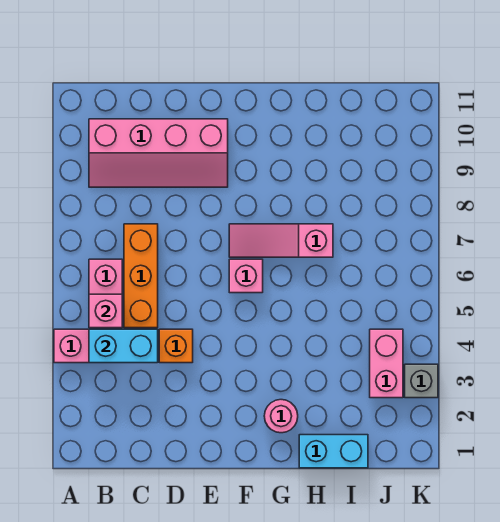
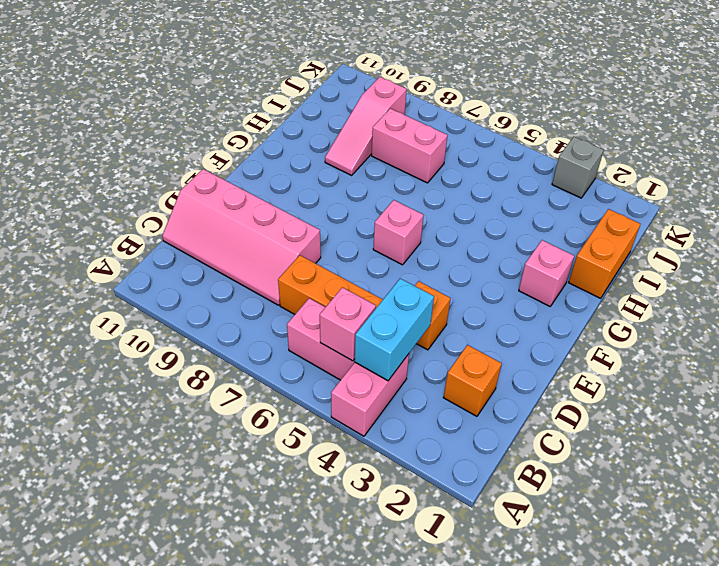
pink 2x4 slope [89,119,228,187] -> pink 2x4 slope turned to [162,169,321,305]
none -> orange 1x1 brick [443,345,502,416]
pink 1x3 slope [229,224,333,257] -> pink 1x3 slope moved to [325,77,407,175]
pink 1x1 round brick [264,400,298,433] -> pink 1x1 brick [519,240,574,306]
cyan 1x2 brick [299,435,368,468] -> orange 1x2 brick [569,209,640,298]
pink 1x2 brick [370,329,403,398] -> pink 1x2 brick moved to [372,108,447,183]

